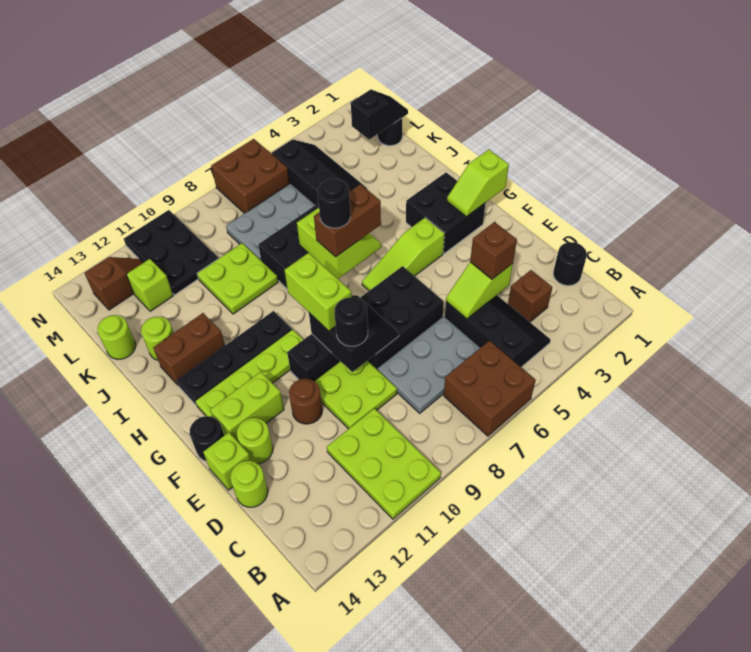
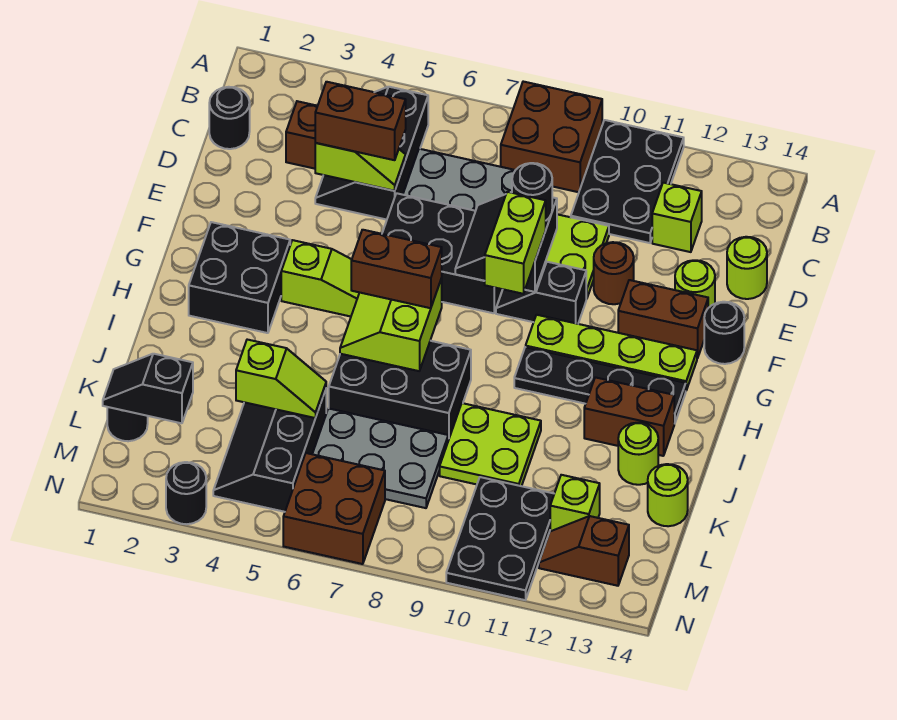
brown 2x2 brick [444,341,536,436] -> brown 2x2 brick moved to [501,82,602,192]
lime 2x3 plate [327,408,441,519] -> black 2x3 plate [571,120,684,243]
brown 1x1 brick [470,222,517,279] -> brown 1x2 brick [315,82,406,160]
lime 1x1 brick [203,432,251,490] -> lime 1x1 brick moved to [652,183,702,252]
lime 1x2 brick [210,372,284,443] -> brown 1x2 brick [618,280,708,358]
lime 1x2 slope [447,149,509,217] -> lime 1x2 slope moved to [236,340,326,418]
black 1x1 round brick [318,179,350,228] -> black 1x1 round brick moved to [166,462,206,524]

